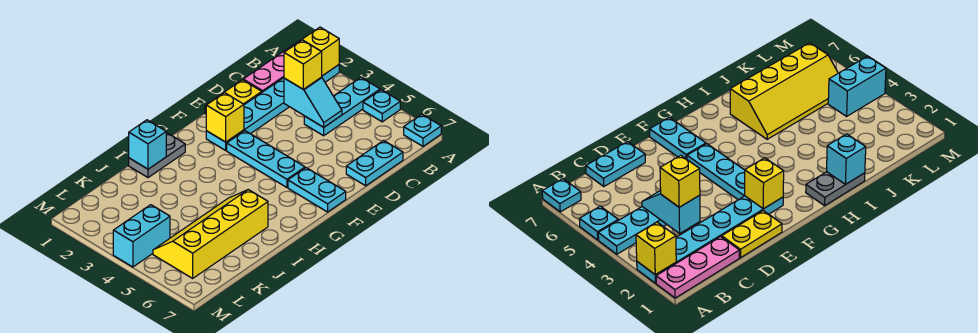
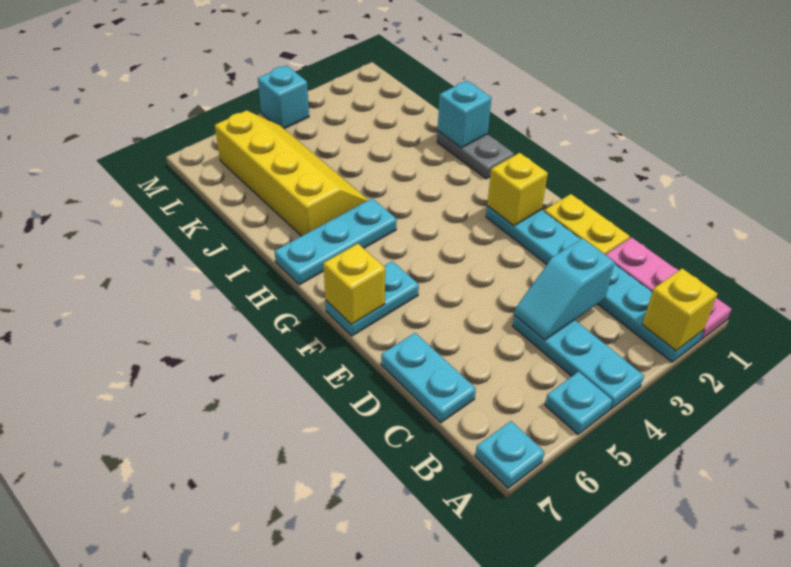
yellow 1x1 brick [284,40,322,89] -> yellow 1x1 brick moved to [323,244,385,325]
cyan 1x3 plate [227,131,305,187] -> cyan 1x3 plate moved to [275,198,397,285]
cyan 1x2 brick [113,205,170,267] -> cyan 1x1 brick [258,66,309,129]

